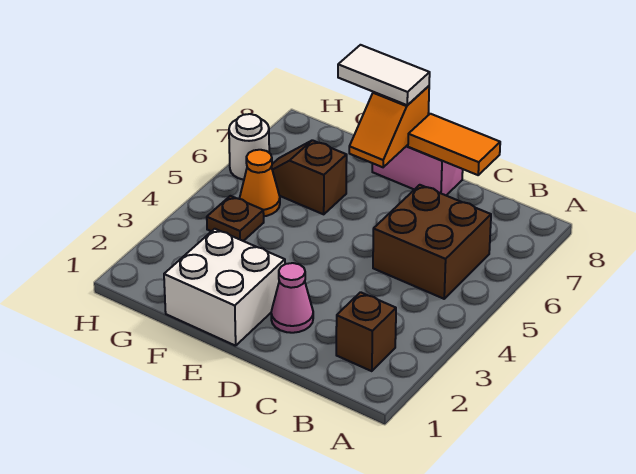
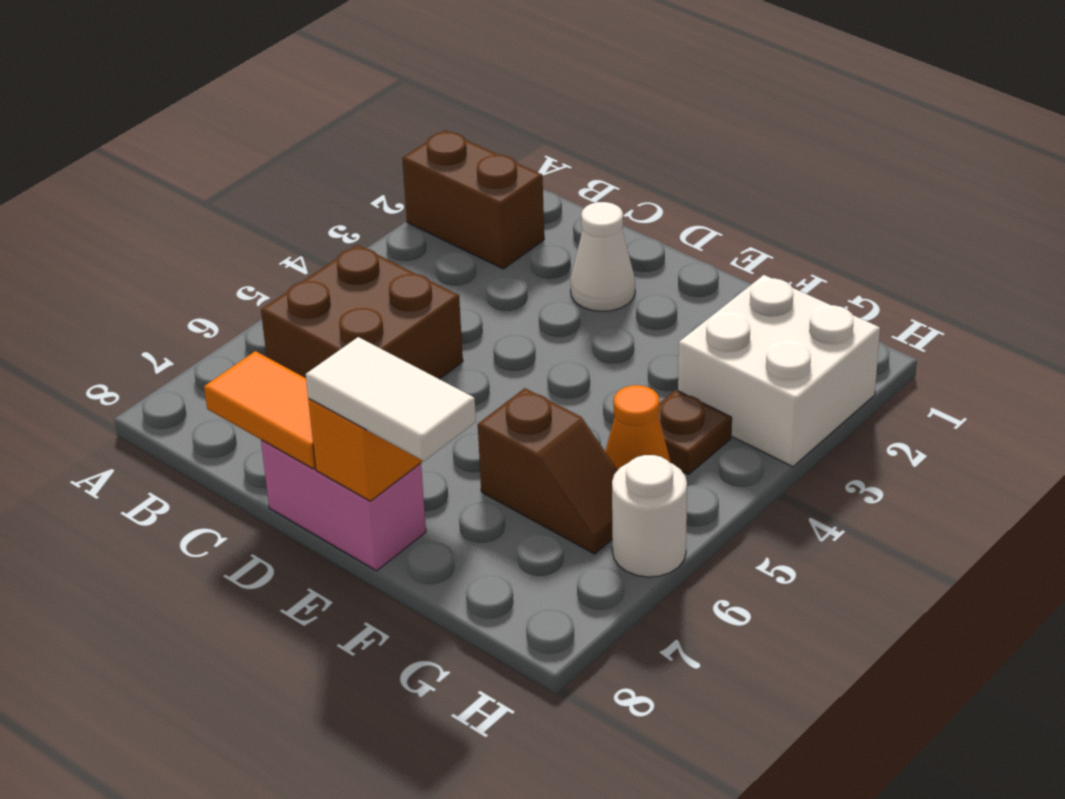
brown 1x1 brick [336,292,396,371] -> brown 1x2 brick [402,130,544,269]
pink 1x1 cone [271,263,313,333] -> white 1x1 cone [570,202,635,311]
white 2x2 brick [164,229,285,346] -> white 2x2 brick moved to [678,275,880,467]

